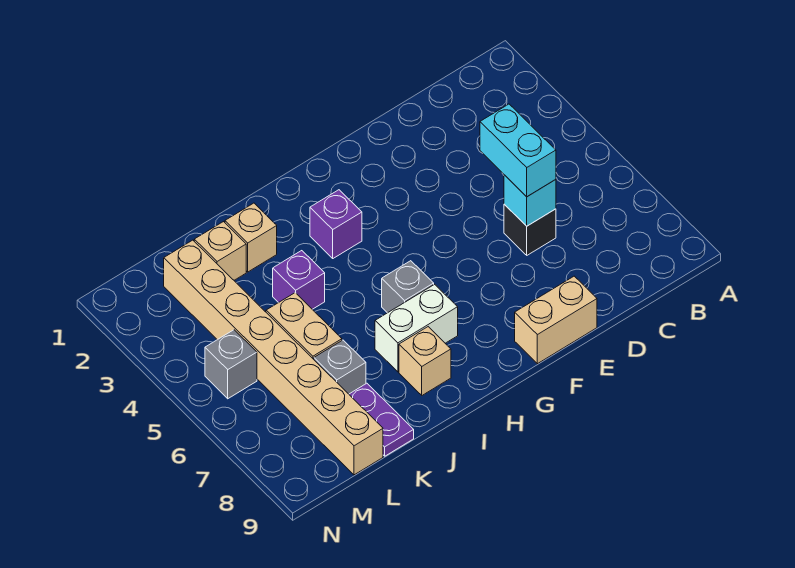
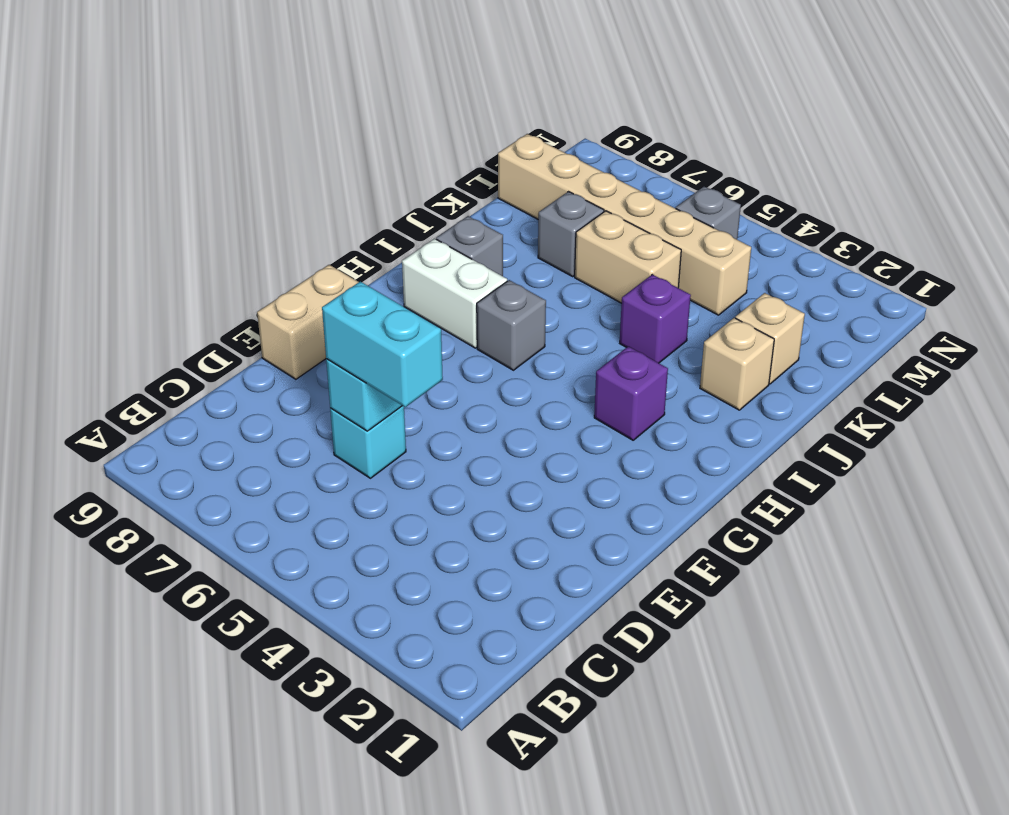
black 1x1 brick [504,204,556,255] -> cyan 1x1 brick [330,406,406,478]
white 1x2 brick [375,284,458,372] -> white 1x2 brick turned to [402,239,507,348]
tan 1x1 brick [399,327,451,395] -> grey 1x1 brick [436,216,503,276]
purple 1x2 plate [349,383,414,456] -> none
tan 1x8 brick [164,240,383,475] -> tan 1x6 brick [498,134,751,315]

